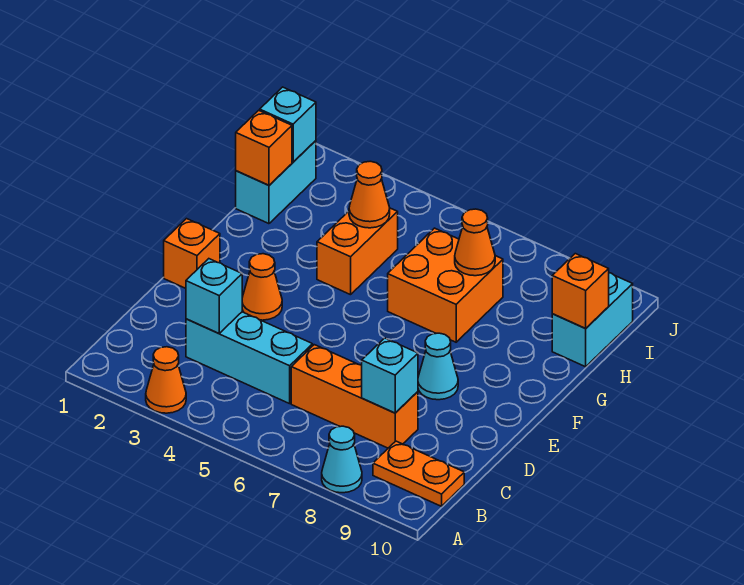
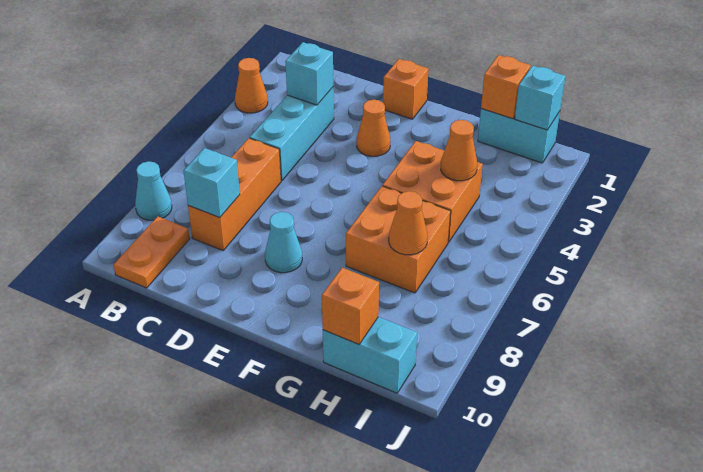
orange 1x2 brick [317,208,398,295] -> orange 2x2 brick [383,141,483,242]

